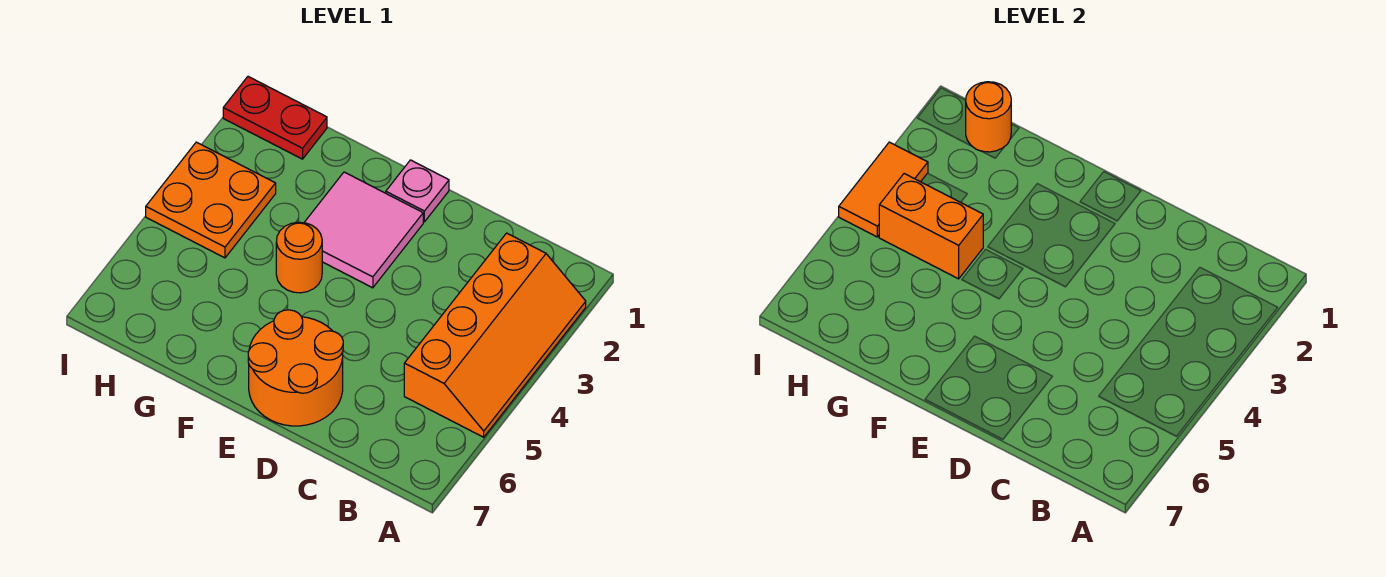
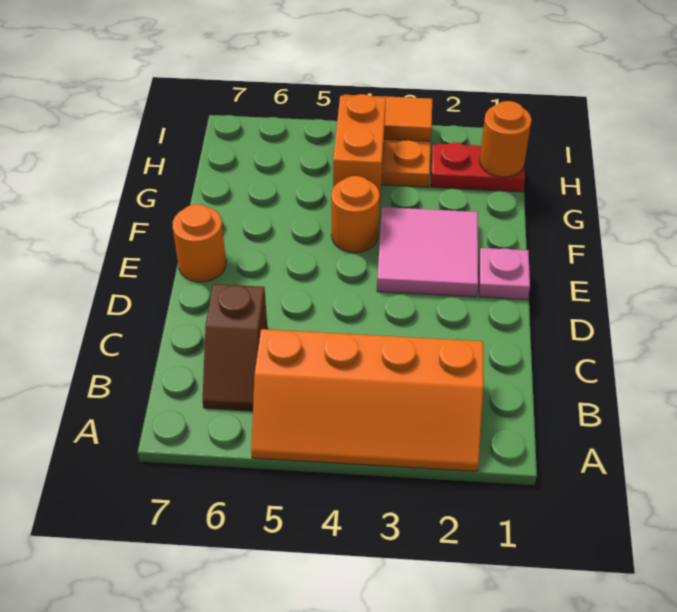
none -> brown 1x2 slope [203,284,267,411]
orange 2x2 round brick [248,310,343,426] -> orange 1x1 round brick [173,204,226,282]
red 1x2 plate [223,77,327,159] -> red 1x2 plate turned to [431,143,525,192]

